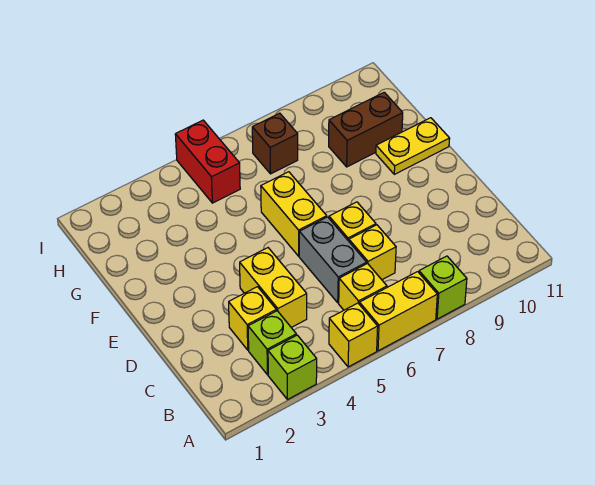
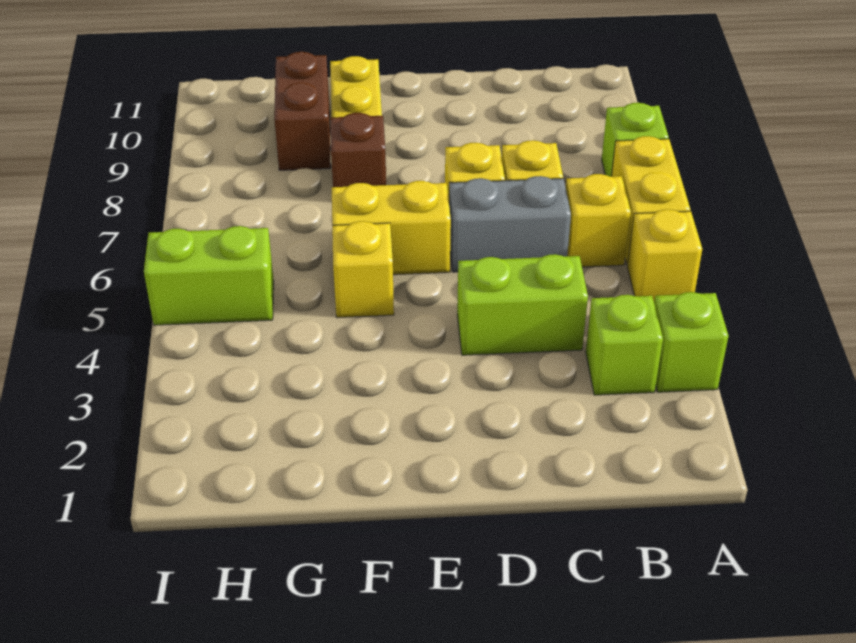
yellow 1x1 brick [229,287,276,350] -> yellow 1x1 brick moved to [332,221,394,318]
yellow 1x2 brick [240,248,307,327] -> lime 1x2 brick [457,254,588,355]
red 1x2 brick [175,120,240,203] -> lime 1x2 brick [144,226,274,325]
brown 1x1 brick [252,113,298,174] -> brown 1x1 brick moved to [330,113,386,187]

